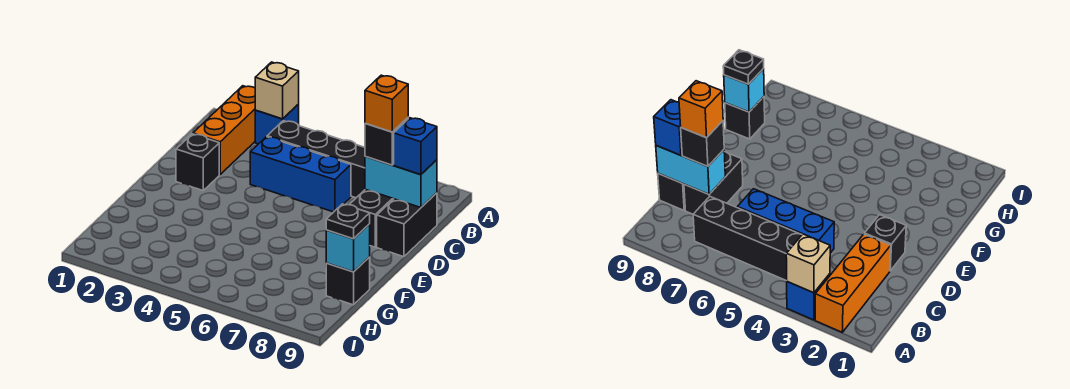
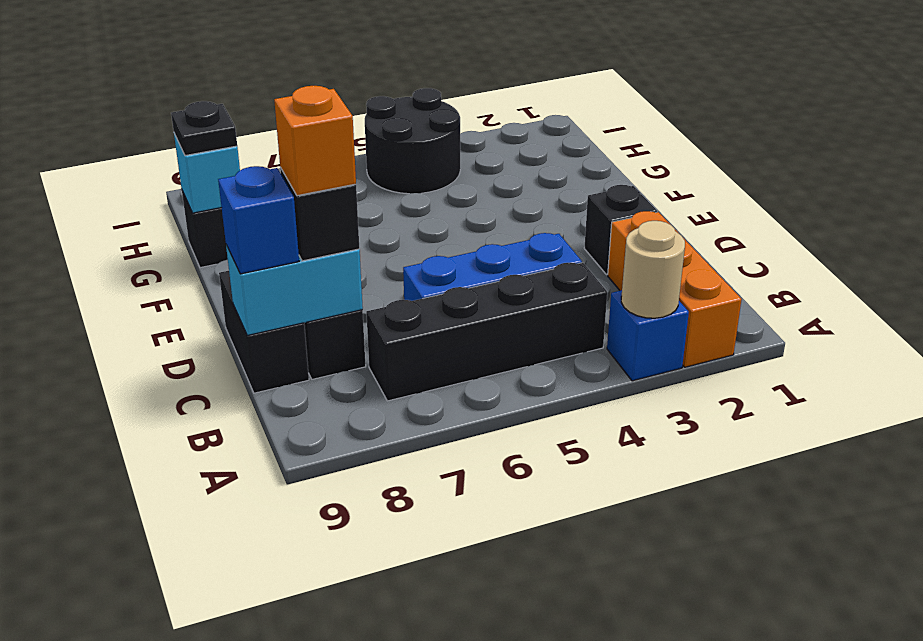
tan 1x1 brick [255,62,299,119] -> tan 1x1 round brick [621,221,685,318]
none -> black 2x2 round brick [365,88,460,194]

